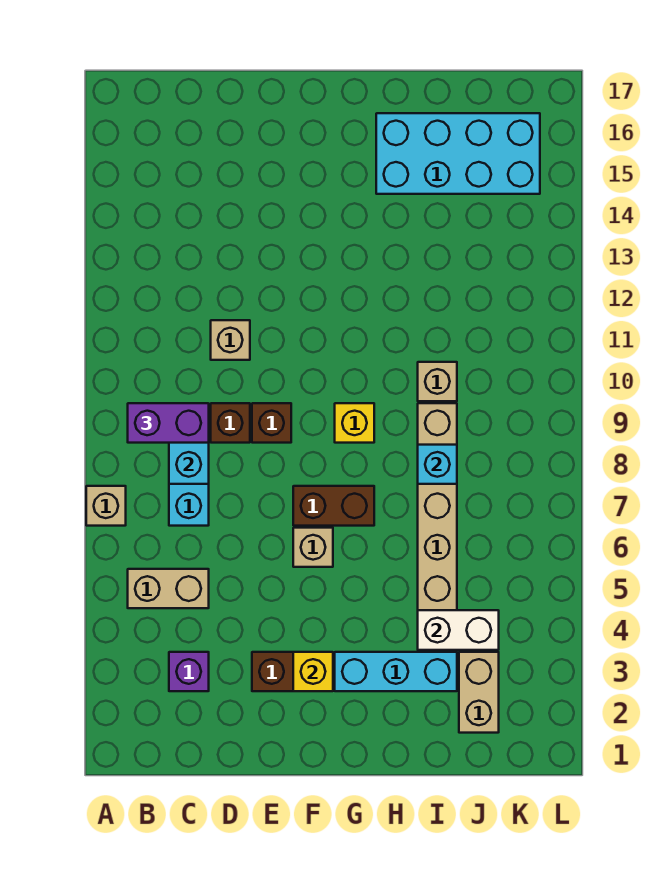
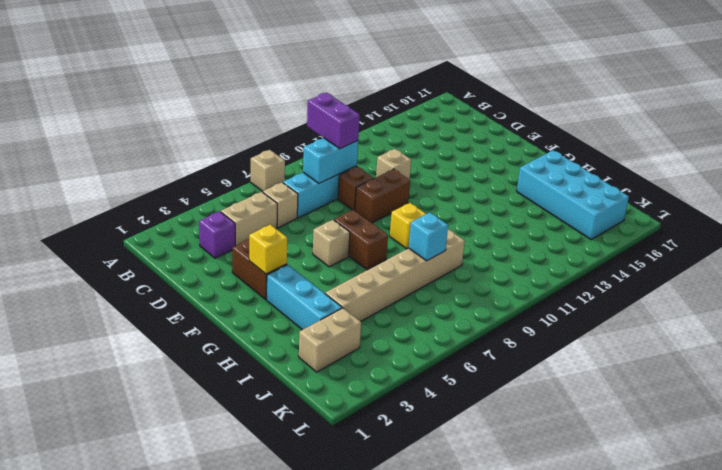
tan 1x2 brick [128,569,209,608] -> tan 1x2 brick turned to [221,192,277,246]
brown 1x1 brick [252,403,291,443] -> brown 1x2 brick [355,169,410,223]
white 1x2 brick [418,610,499,650] -> none
tan 1x1 brick [418,362,457,401] -> tan 1x1 brick moved to [263,182,298,228]

